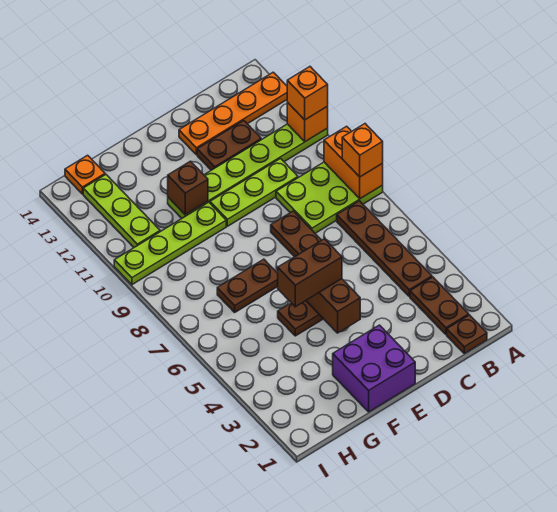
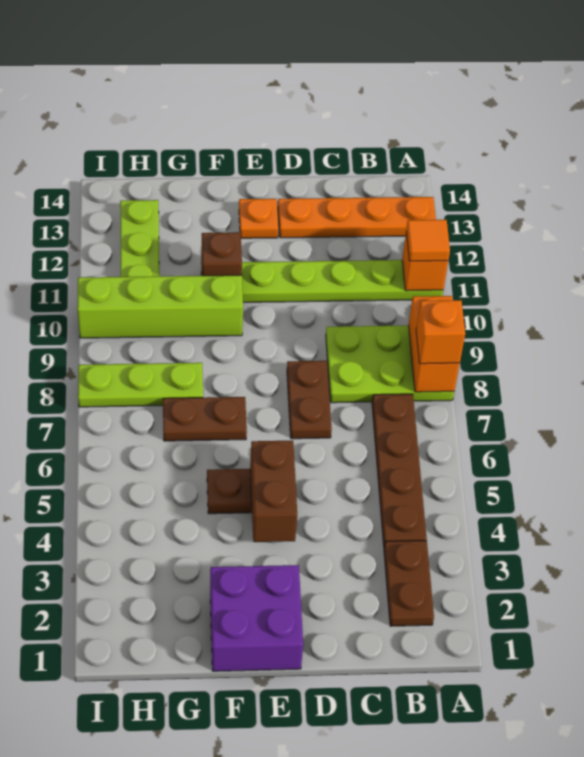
orange 1x1 brick [287,67,328,120] -> orange 1x1 tile [406,220,450,261]
brown 1x1 plate [447,315,487,354] -> none
lime 1x3 plate [210,159,298,226] -> lime 1x3 plate moved to [78,363,203,407]
brown 1x2 plate [197,121,261,170] -> none
brown 1x2 brick [278,239,342,307] -> none
lime 1x4 plate [114,202,226,285] -> lime 1x4 brick [77,275,243,338]
orange 1x1 plate [65,155,105,194] -> orange 1x1 plate moved to [239,199,278,238]

